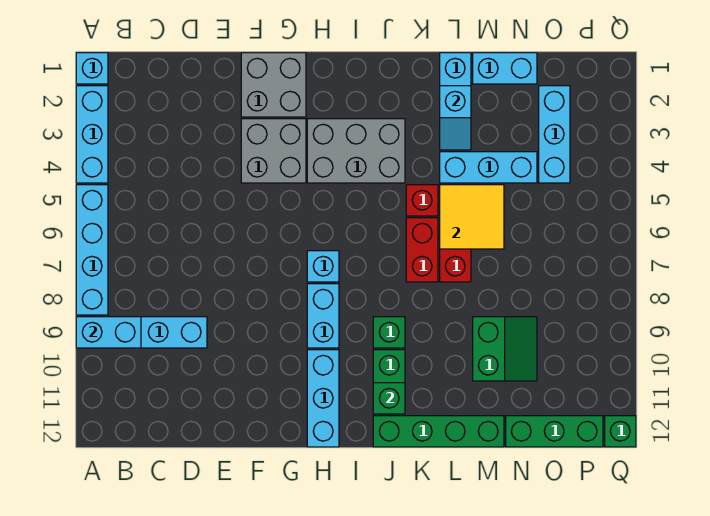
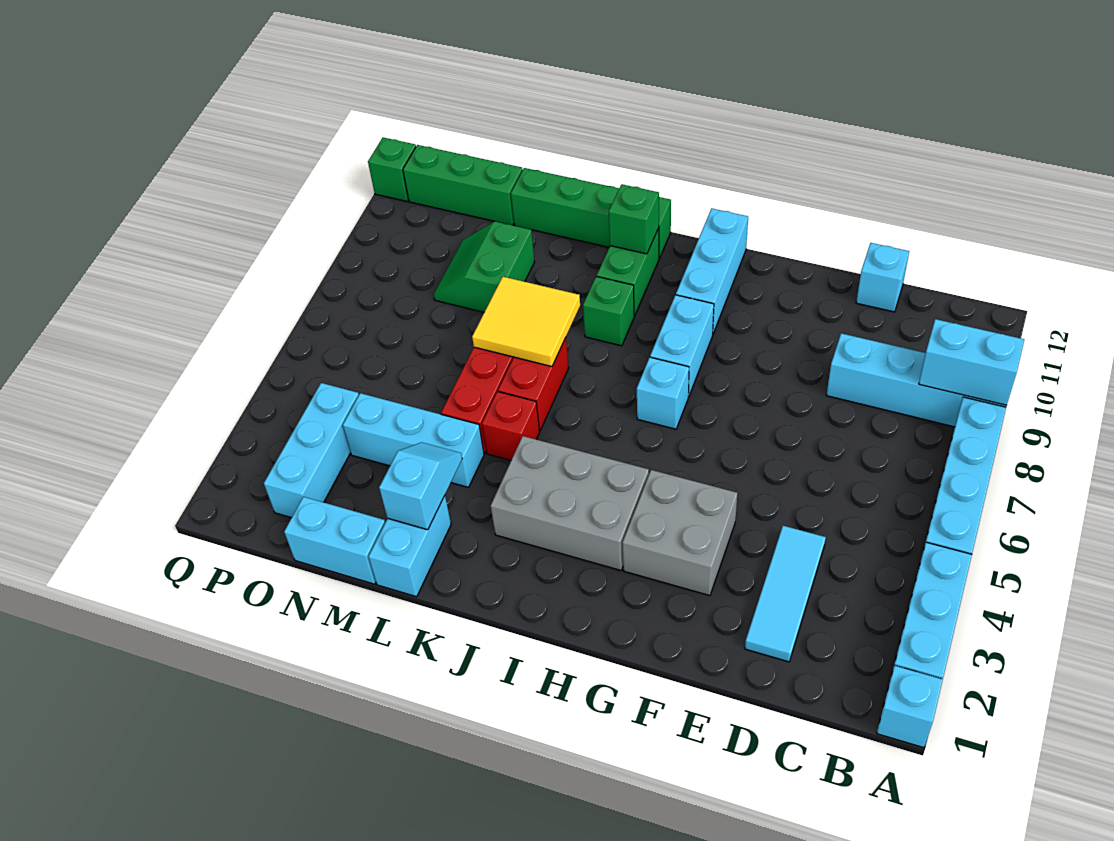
none -> cyan 1x3 tile [745,526,826,662]
none -> cyan 1x1 brick [856,243,909,312]
grey 2x2 brick [241,53,306,117] -> none
yellow 2x2 tile [440,185,504,249] -> yellow 2x2 tile moved to [472,277,580,367]

